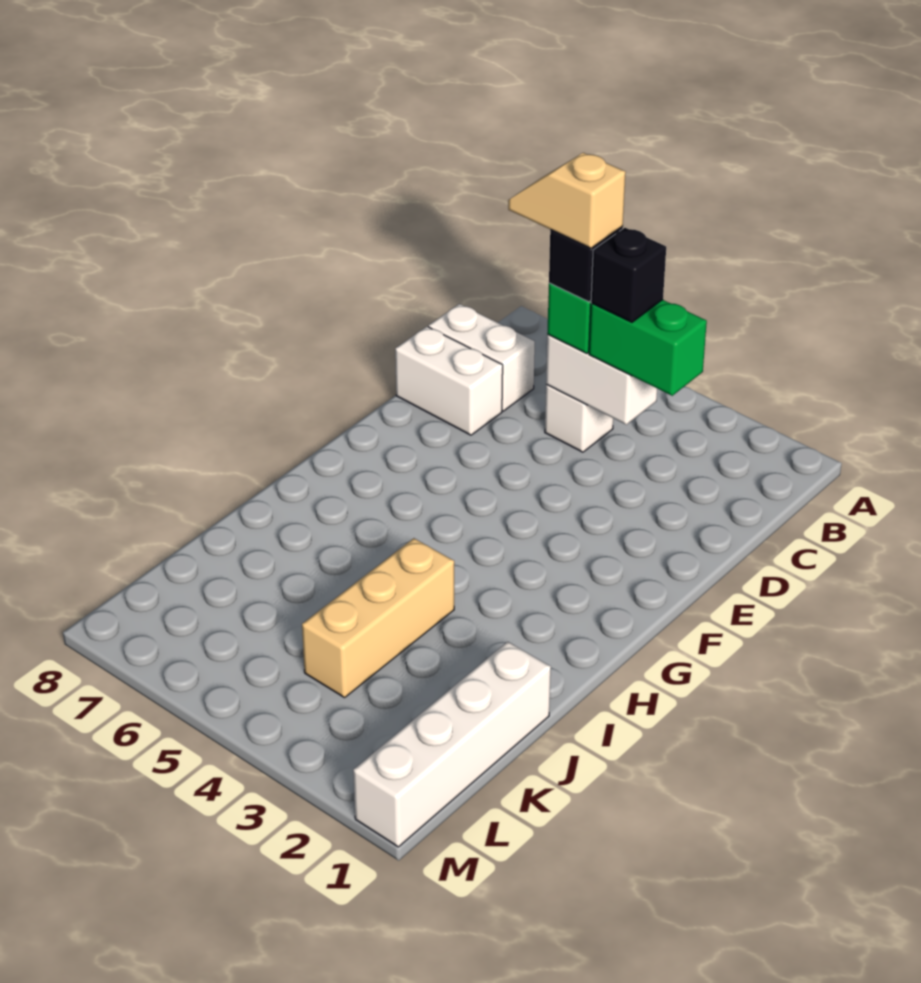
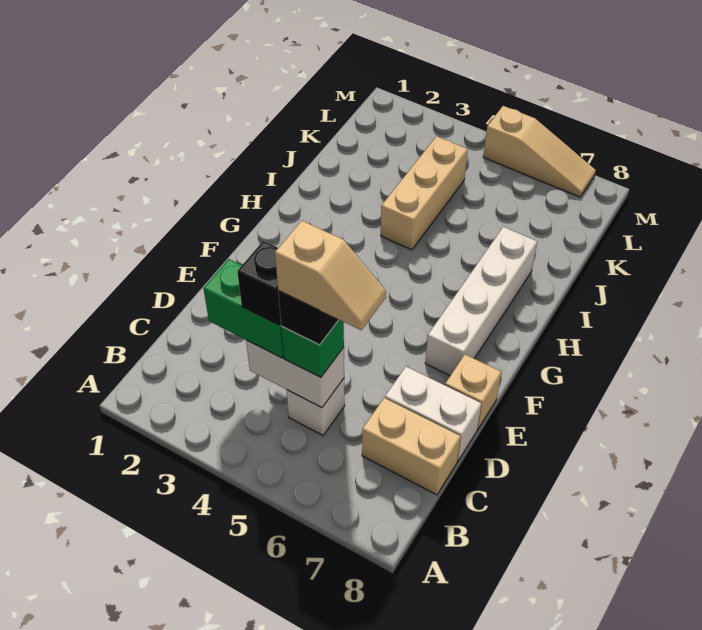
white 1x2 brick [428,304,535,411] -> tan 1x2 brick [362,398,461,495]
none -> tan 1x1 brick [445,355,501,429]
white 1x4 brick [353,642,551,847] -> white 1x4 brick moved to [425,227,537,376]
none -> tan 1x3 slope [483,106,596,197]

